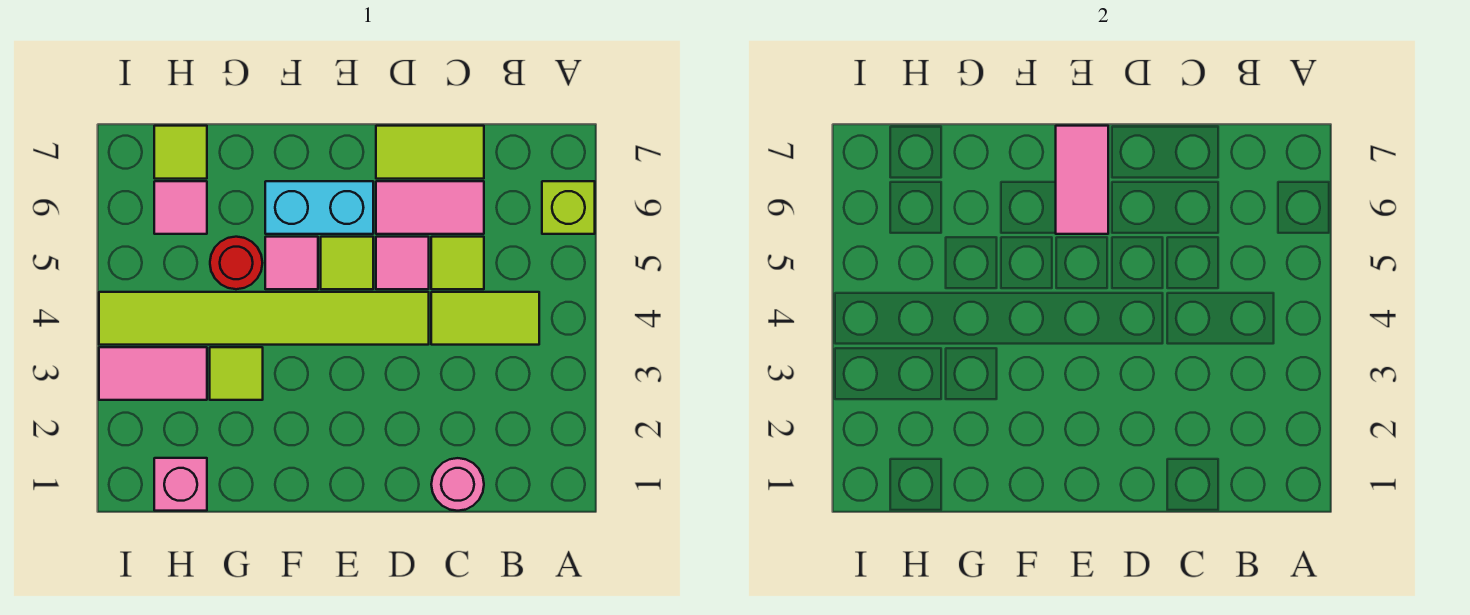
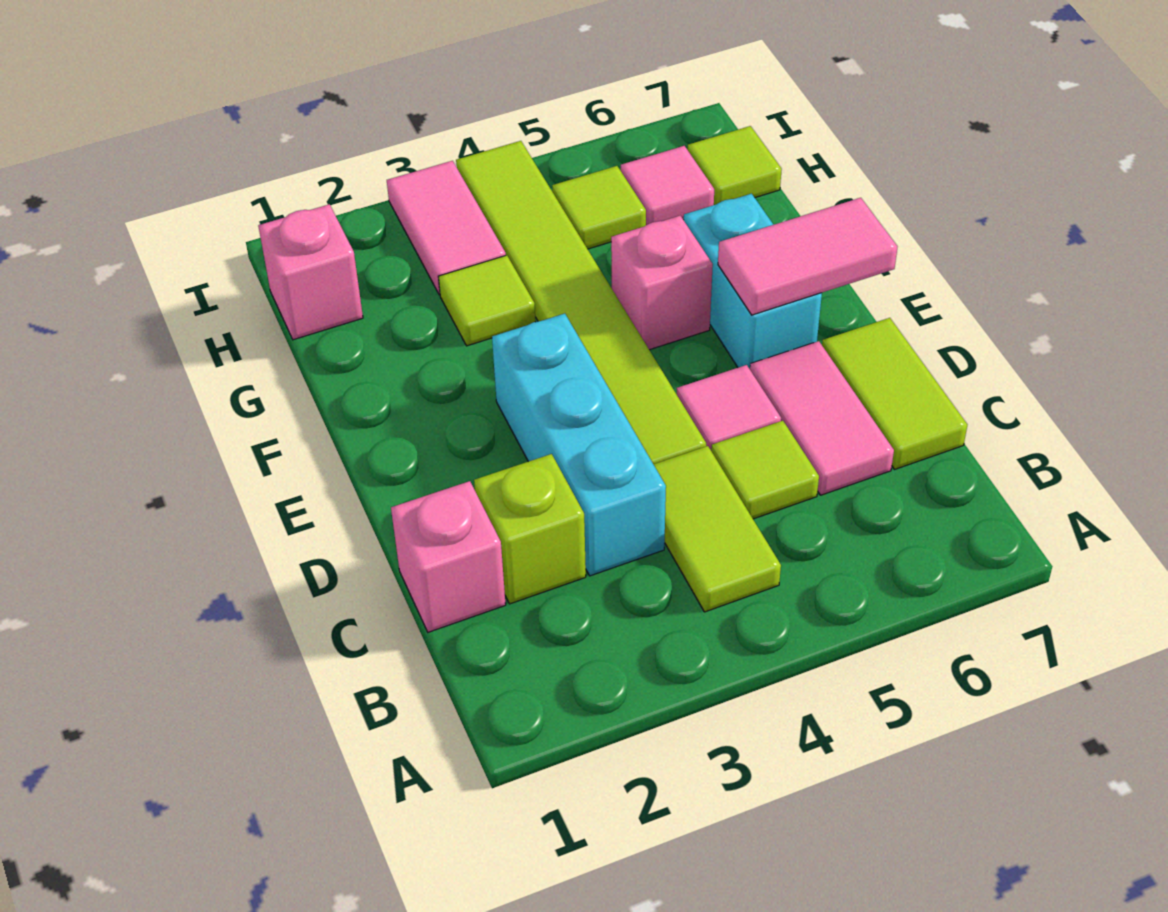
lime 1x1 brick [542,181,595,234] -> lime 1x1 brick moved to [474,454,586,604]
pink 1x1 round brick [431,458,484,511] -> pink 1x1 brick [391,481,506,632]
none -> cyan 1x3 brick [492,314,666,576]
lime 1x1 tile [321,237,373,289] -> lime 1x1 tile moved to [552,166,646,249]
pink 1x1 tile [265,237,318,289] -> pink 1x1 brick [611,216,713,350]
red 1x1 round brick [210,237,262,289] -> none

